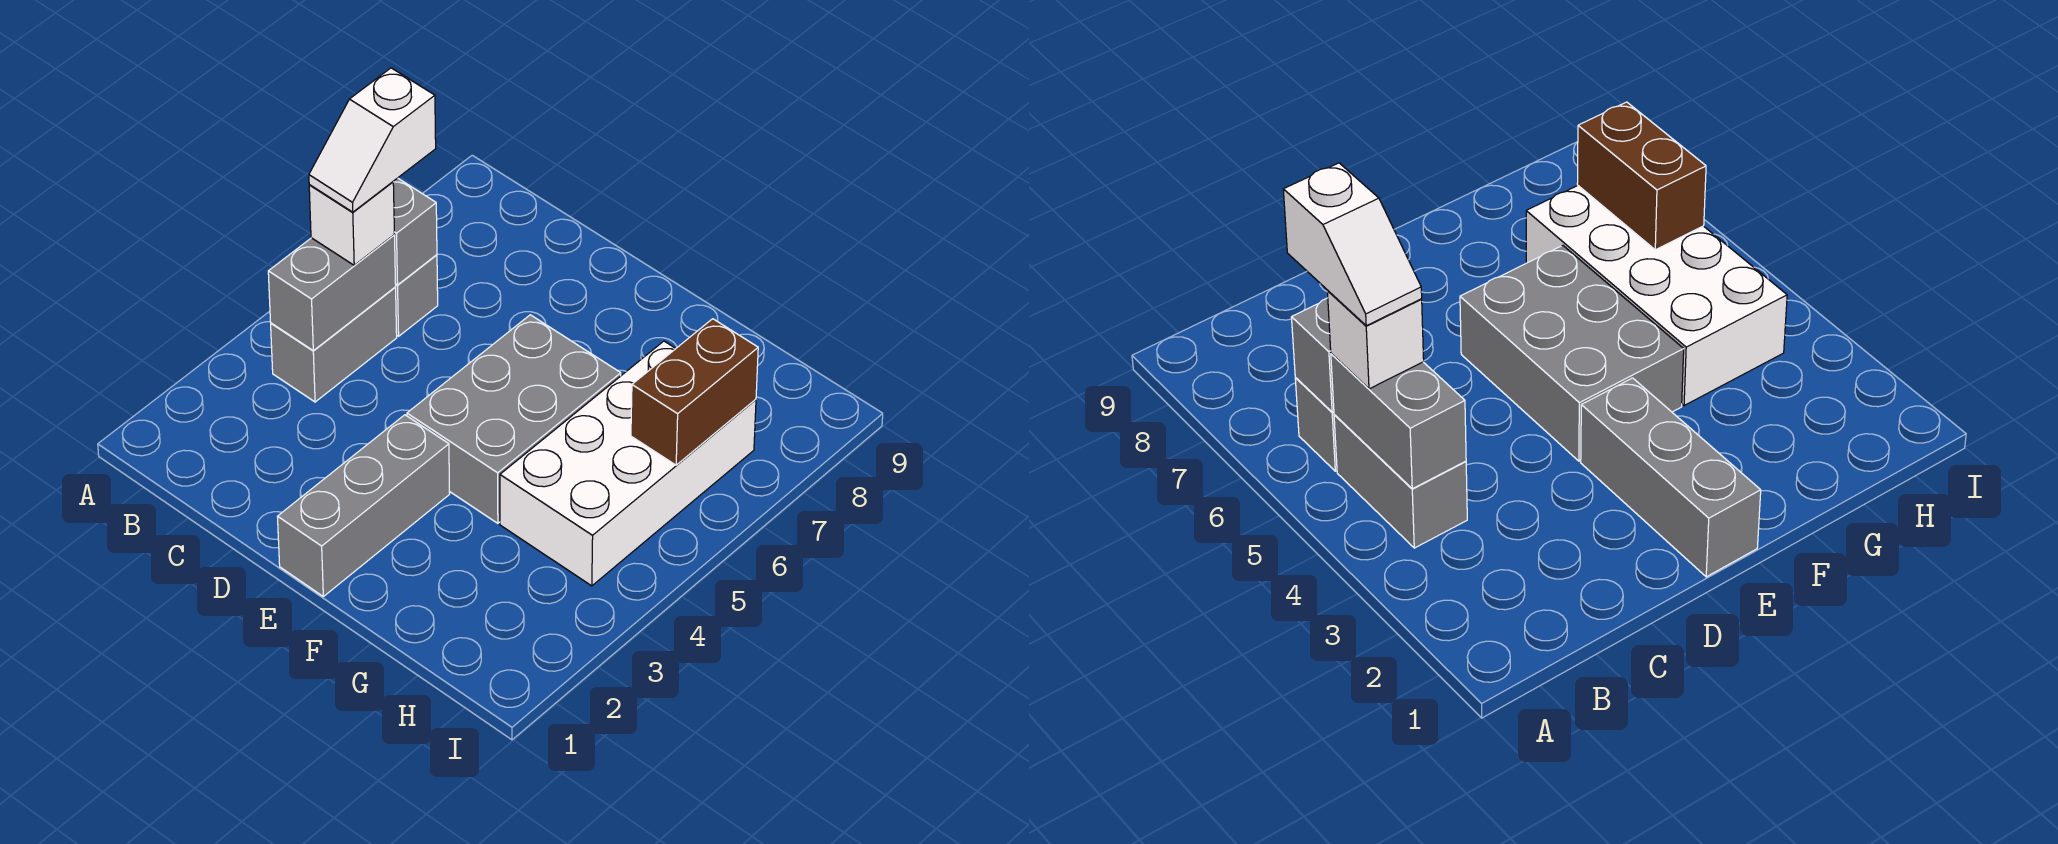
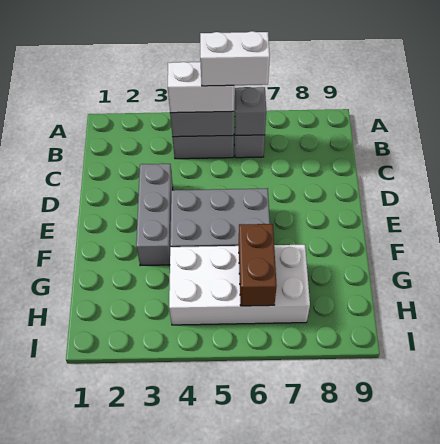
white 1x1 brick [309,182,394,265] -> white 1x2 brick [168,62,234,113]
white 1x2 slope [309,68,436,212] -> white 1x2 brick [200,31,270,86]
grey 1x3 brick [277,415,450,596] -> grey 1x3 brick turned to [136,164,173,266]
brown 1x2 brick [631,319,758,465] -> brown 1x2 brick turned to [239,224,277,306]

